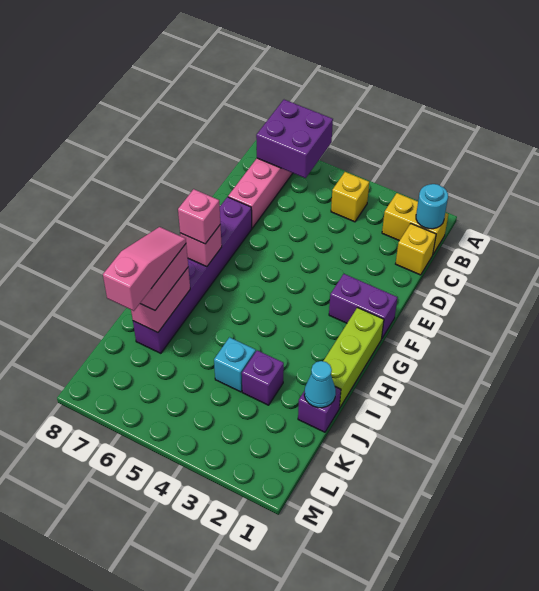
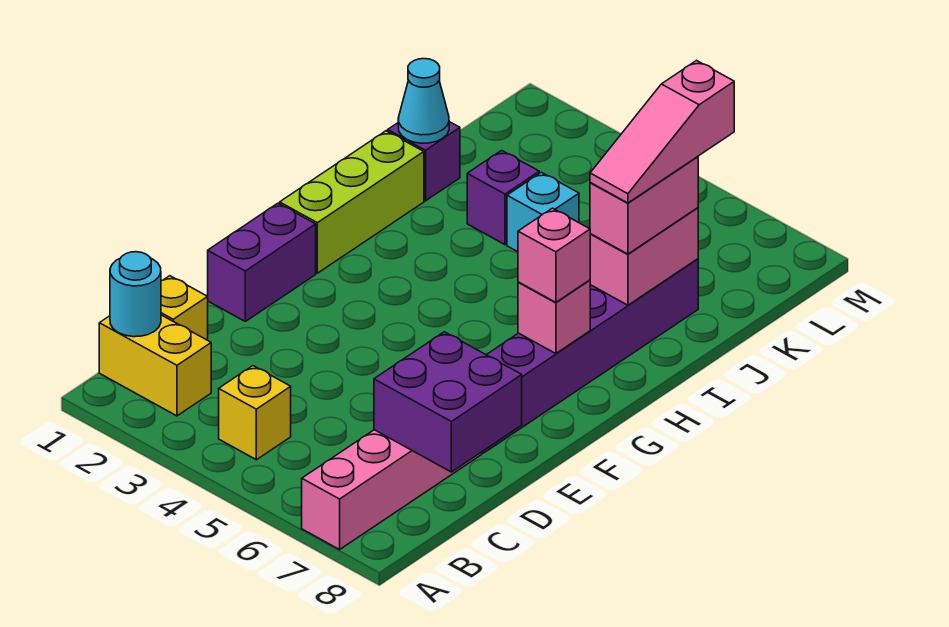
purple 2x2 brick [256,100,333,178] -> purple 2x2 brick moved to [374,332,522,472]
purple 1x2 brick [329,274,397,339] -> purple 1x2 brick turned to [207,203,316,321]

